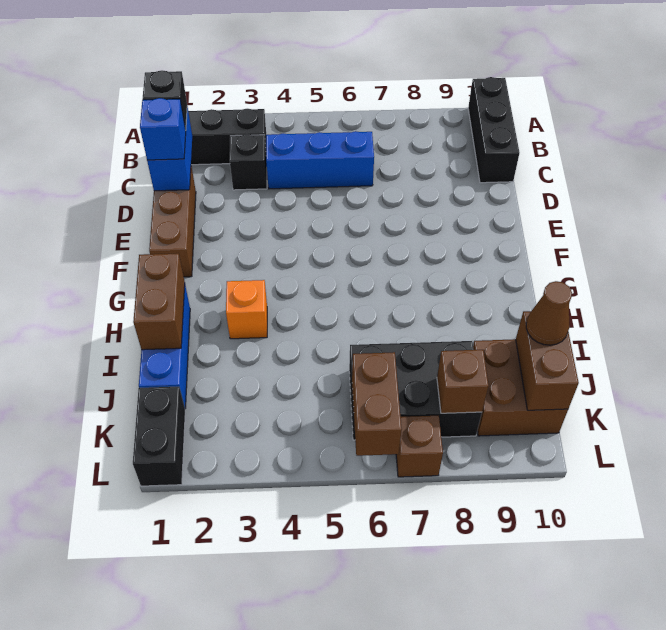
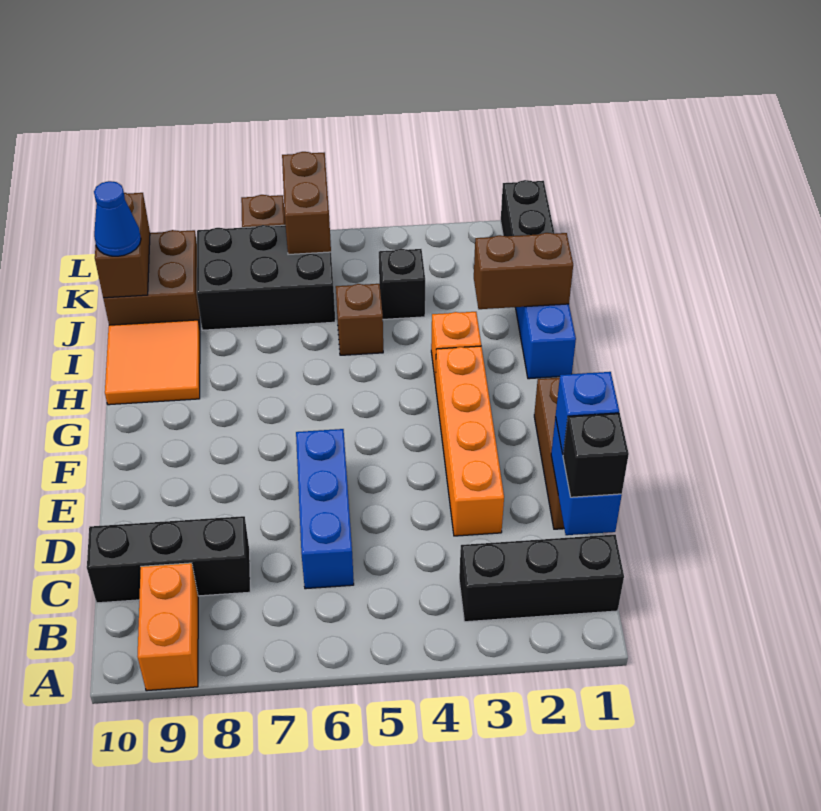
none -> orange 1x2 brick [137,563,198,691]
black 1x3 brick [468,77,520,183] -> black 1x3 brick turned to [87,516,250,603]
black 1x1 brick [230,134,267,190] -> black 1x1 brick moved to [379,249,425,319]
blue 1x3 brick [266,131,374,189] -> blue 1x3 brick turned to [296,429,354,589]
none -> orange 1x4 brick [436,346,504,536]
brown 1x2 brick [133,253,185,350] -> brown 1x2 brick turned to [474,233,573,309]
none -> orange 2x2 tile [105,320,200,405]
brown 1x1 cone [526,281,572,345] -> blue 1x1 cone [94,181,141,256]
brown 1x1 brick [437,350,489,413] -> brown 1x1 brick moved to [336,284,383,355]

